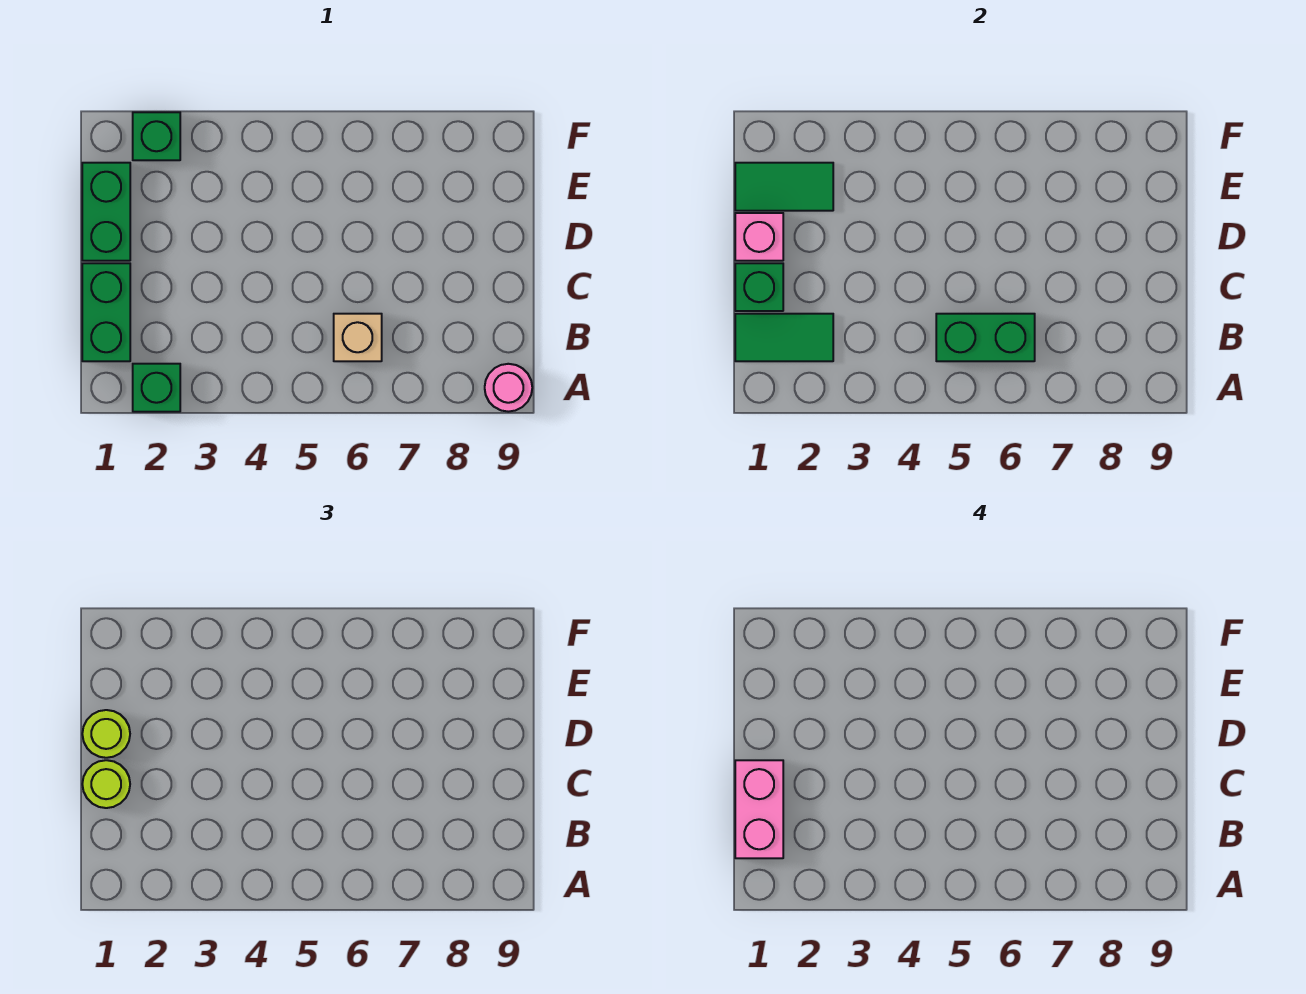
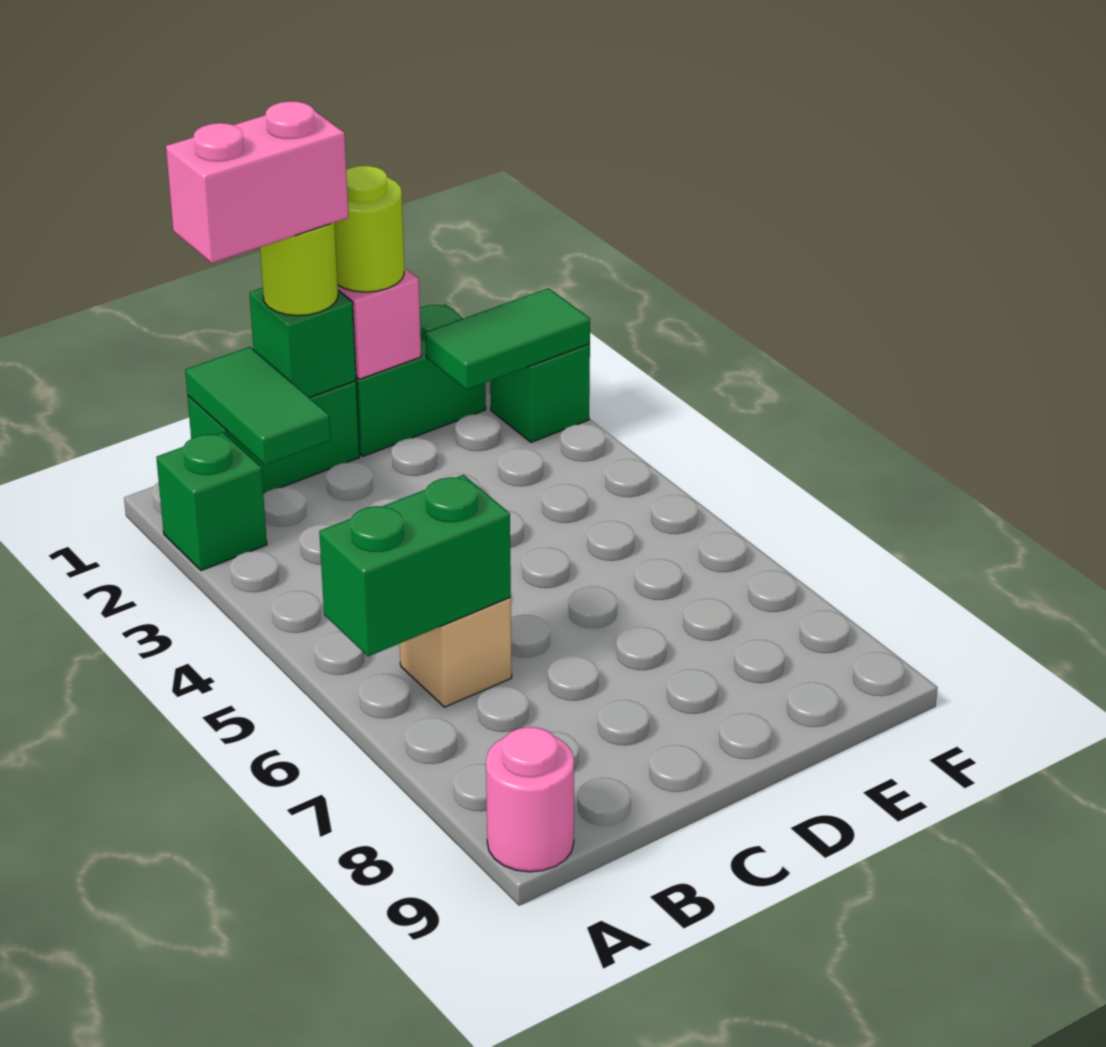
green 1x2 brick [936,314,1035,361] -> green 1x2 brick turned to [319,475,511,656]
green 1x2 tile [735,163,833,211] -> green 1x2 tile turned to [426,288,590,389]

